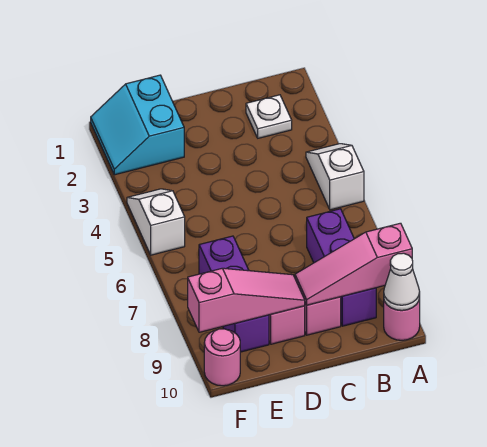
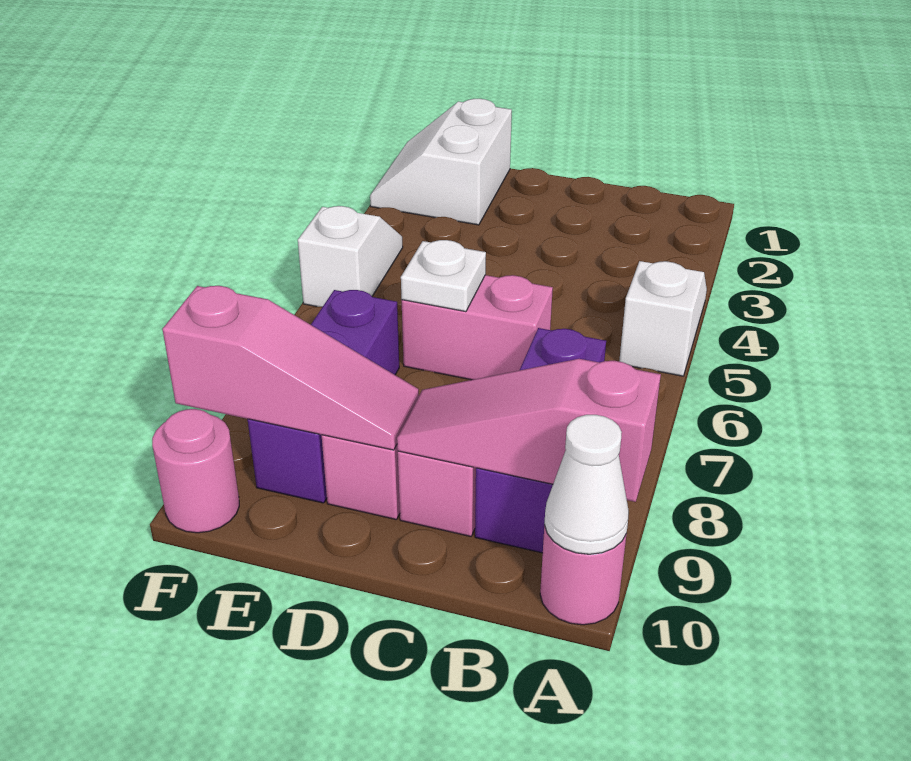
white 1x1 plate [246,95,292,138] -> white 1x1 plate moved to [401,240,486,312]
none -> pink 1x2 brick [402,275,553,380]
cyan 2x2 slope [91,75,184,175] -> white 2x2 slope [370,99,512,225]

